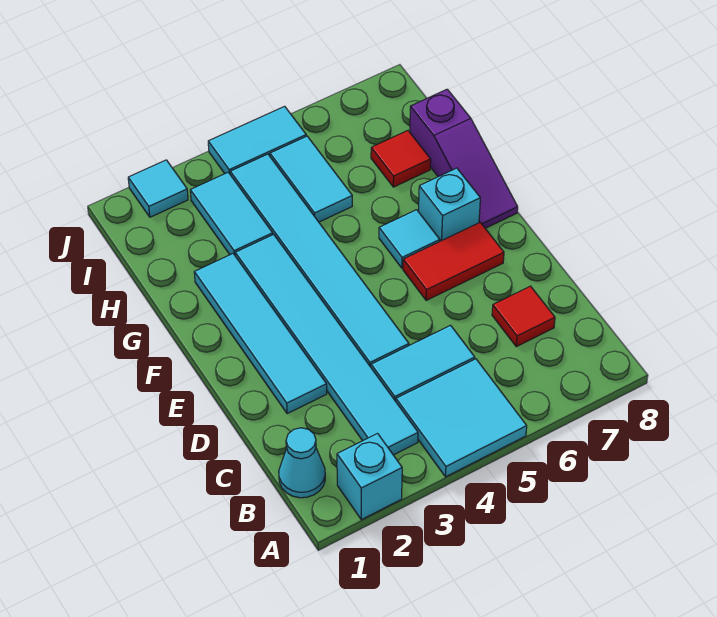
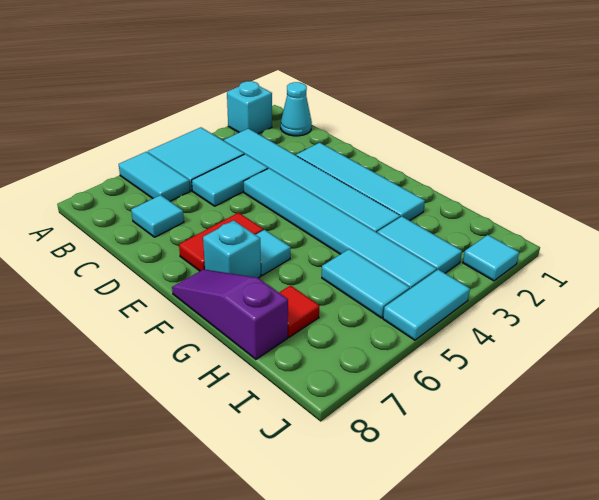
none -> cyan 1x2 tile [119,152,190,201]
red 1x1 tile [492,286,555,347] -> cyan 1x1 tile [131,195,184,237]

